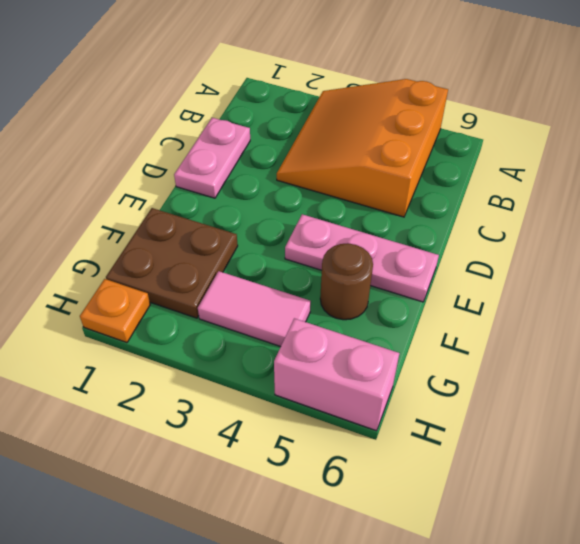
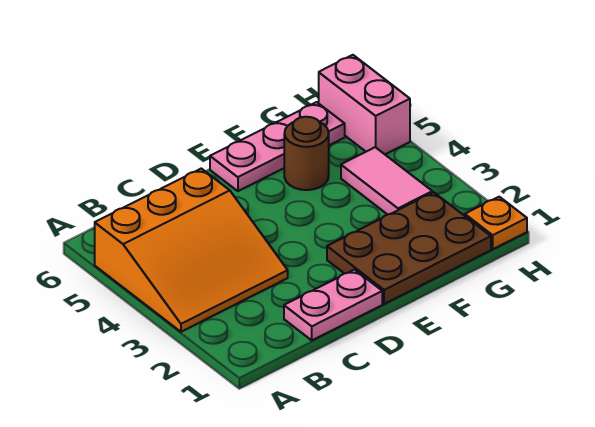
pink 1x3 plate [285,214,439,302] -> pink 1x3 plate turned to [210,102,345,191]
brown 2x2 plate [106,208,238,318] -> brown 2x3 plate [327,192,491,304]

